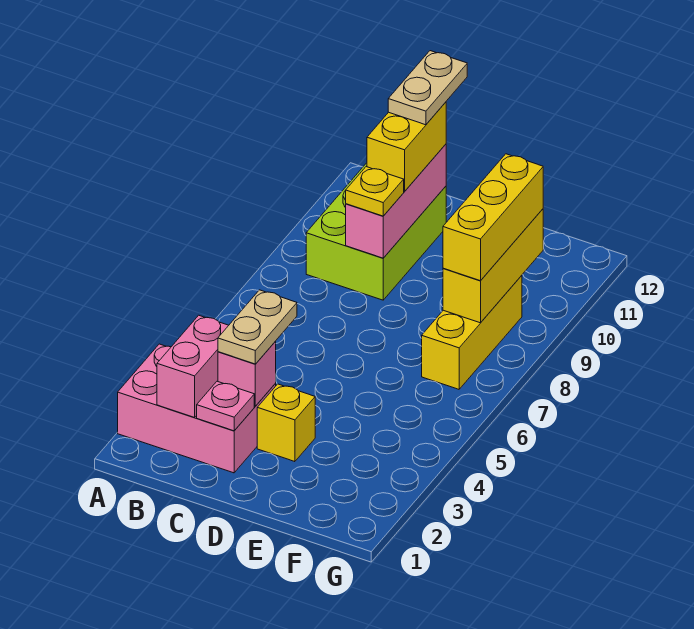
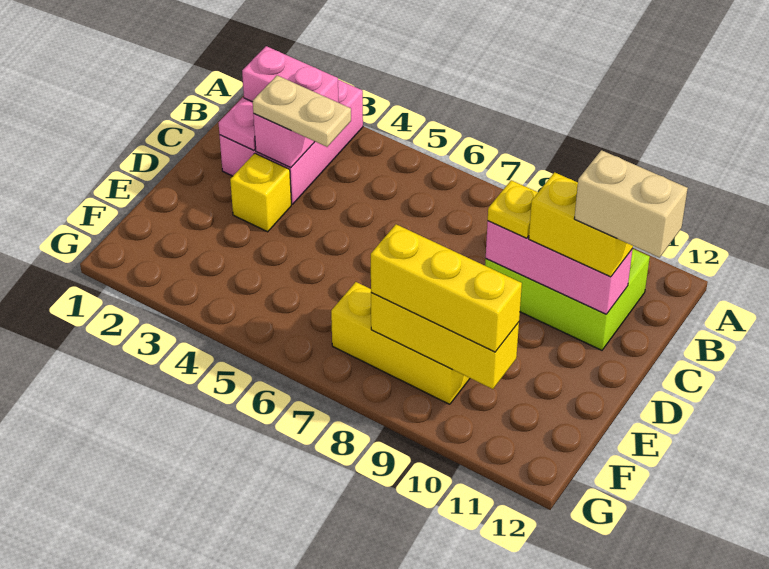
tan 1x2 plate [388,51,467,125] -> tan 1x2 brick [574,150,688,258]

